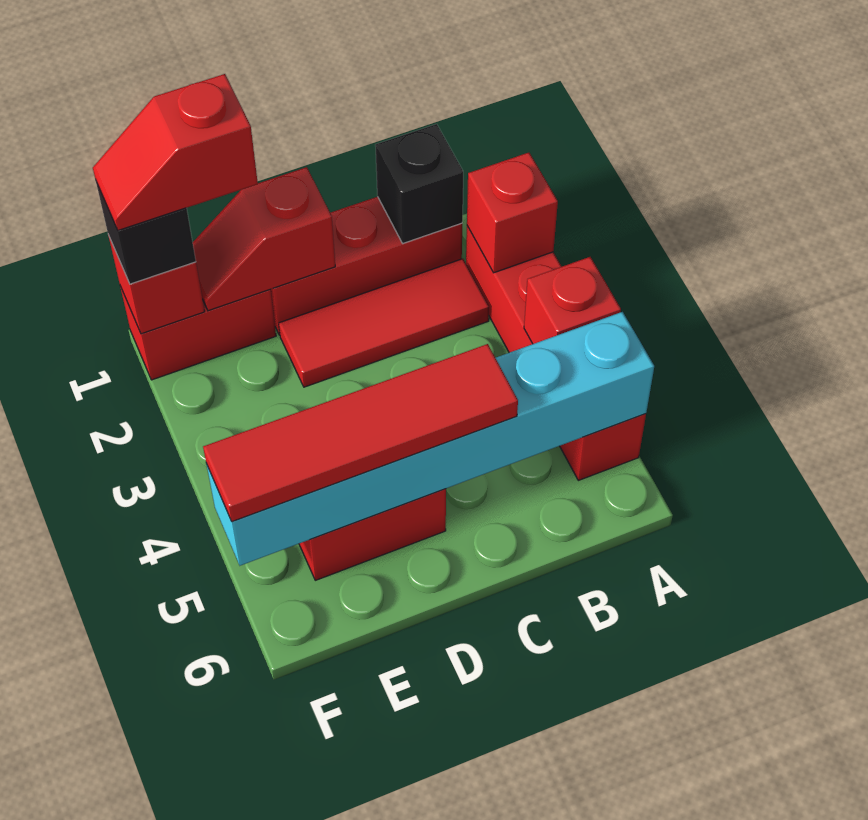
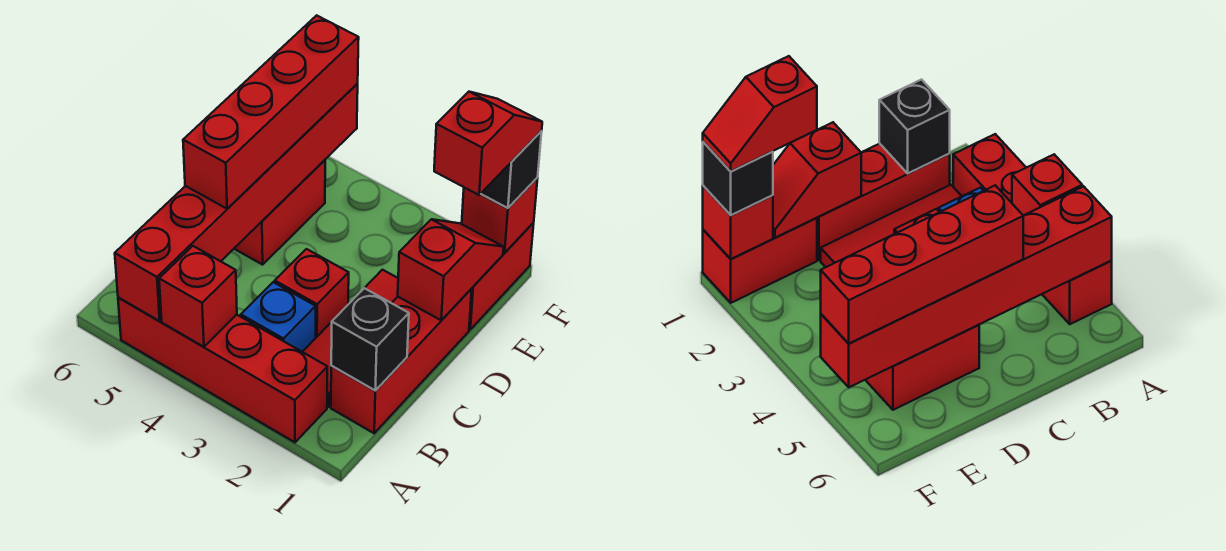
red 1x1 brick [467,153,558,273] -> red 1x1 brick moved to [275,249,349,337]
cyan 1x6 brick [206,312,654,566] -> red 1x6 brick [115,84,358,321]
none -> blue 1x1 brick [241,282,316,352]
red 1x4 tile [203,344,518,522] -> red 1x4 brick [183,15,359,209]

